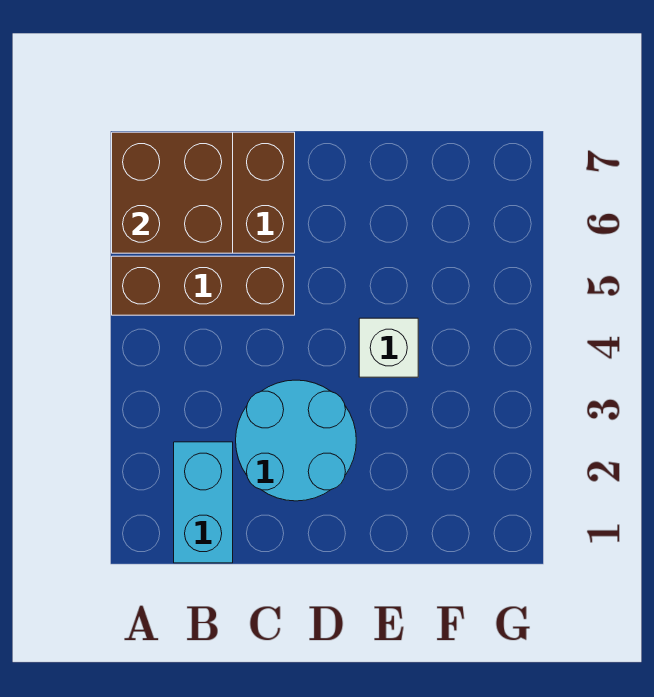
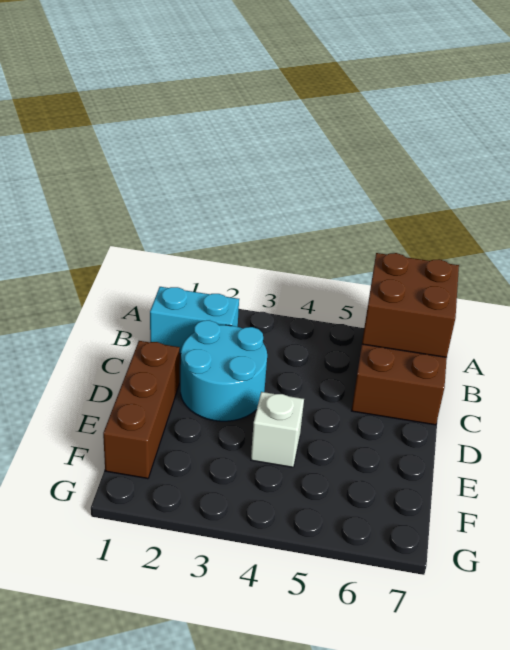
brown 1x3 brick [112,256,295,315] -> brown 1x3 brick moved to [103,341,180,479]

